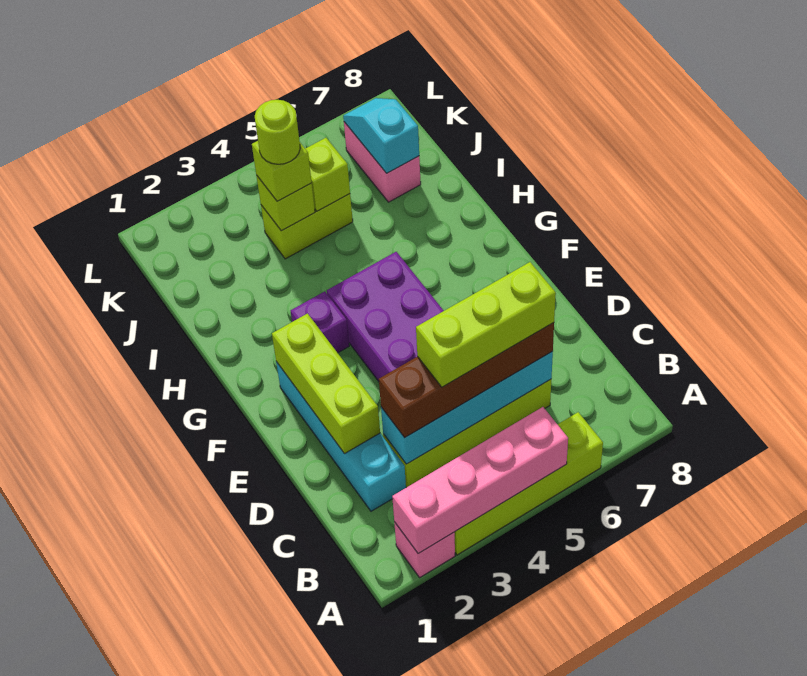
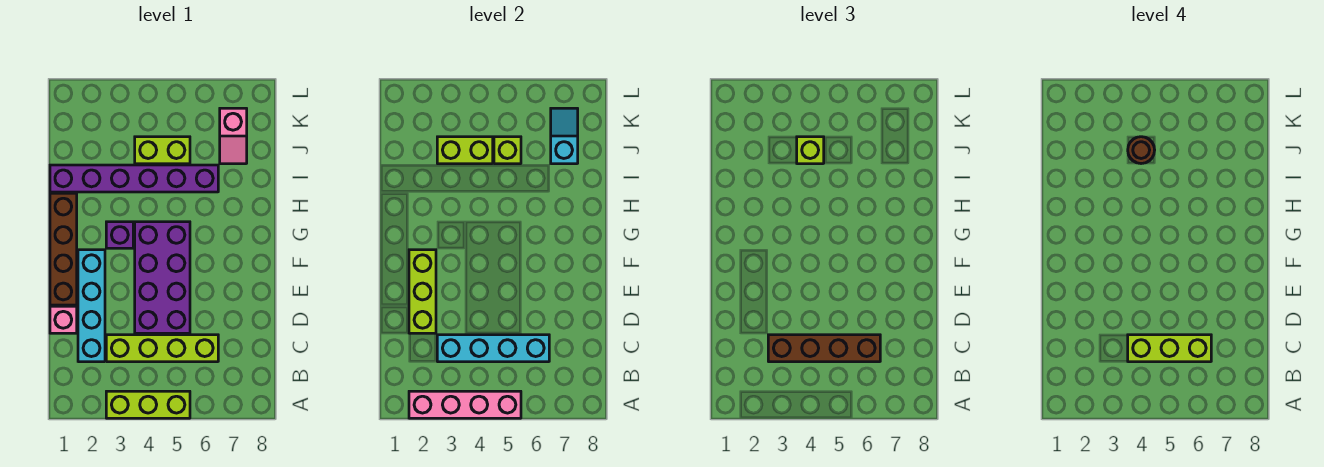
pink 1x1 brick [394,522,455,577] -> pink 1x1 brick moved to [50,306,77,333]
lime 1x4 brick [454,412,603,555] -> lime 1x3 brick [106,391,190,418]
none -> brown 1x4 brick [50,193,77,305]
none -> purple 1x6 brick [50,165,218,192]
lime 1x1 brick [256,175,315,231] -> lime 1x2 brick [437,137,493,164]
lime 1x1 round brick [255,100,300,164] -> brown 1x1 round brick [1128,137,1155,164]
pink 1x2 brick [344,122,421,202] -> pink 1x2 slope [220,108,247,164]

